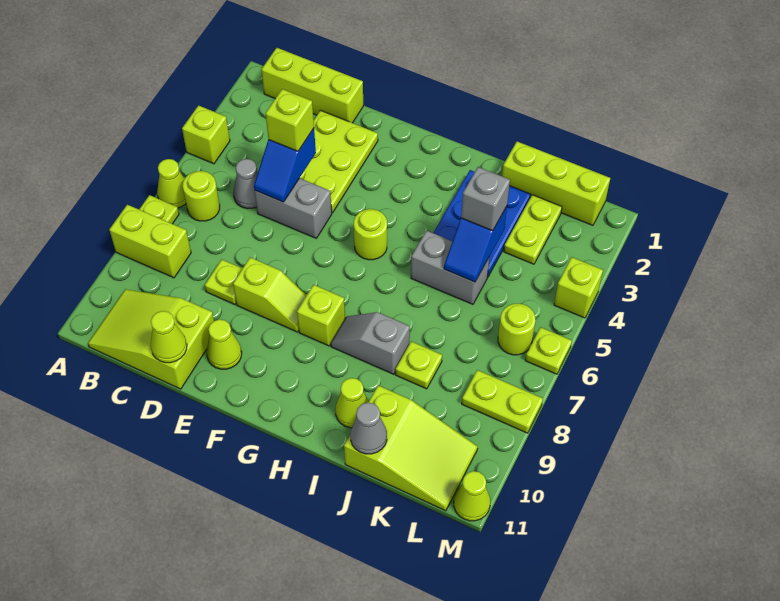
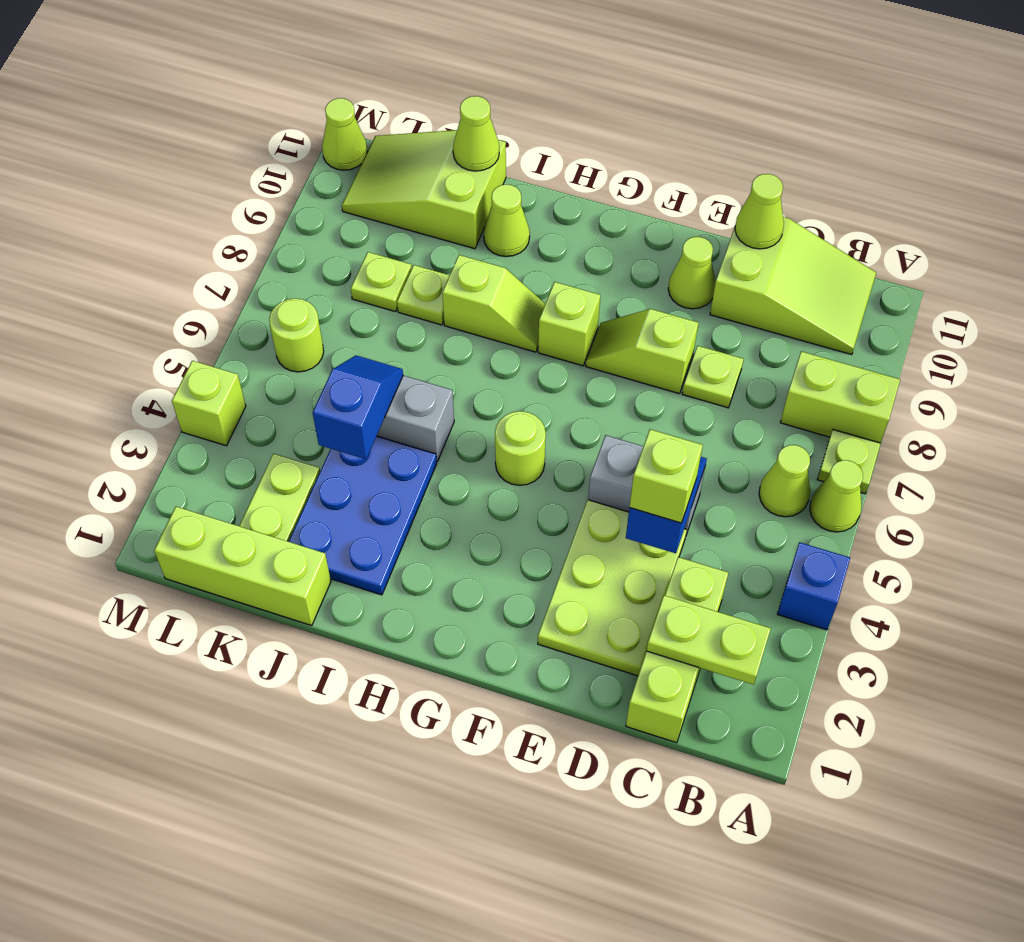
lime 1x1 brick [182,106,230,164] -> blue 1x1 brick [778,542,850,630]
lime 1x3 brick [261,48,363,123] -> lime 1x3 brick turned to [626,557,728,743]
lime 1x1 round brick [183,171,220,221] -> lime 1x1 cone [759,445,810,517]
grey 1x1 cone [233,159,258,209] -> none
grey 1x2 slope [331,312,410,374] -> lime 1x2 slope [442,255,545,352]
grey 1x1 brick [461,167,510,231] -> none
grey 1x1 cone [350,402,387,454] -> lime 1x1 cone [453,96,499,171]
lime 1x2 plate [462,370,543,433] -> lime 1x2 plate moved to [647,595,771,685]
lime 1x1 plate [525,327,572,374] -> lime 1x1 plate moved to [351,252,412,312]

